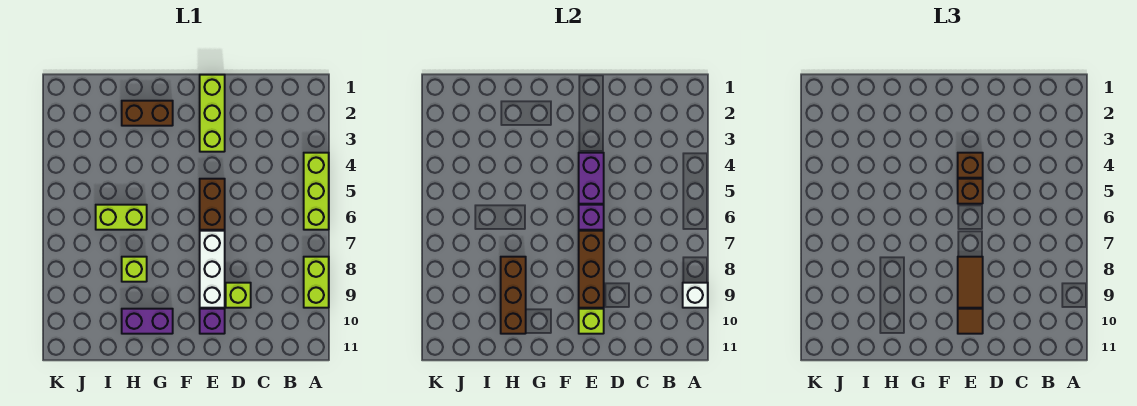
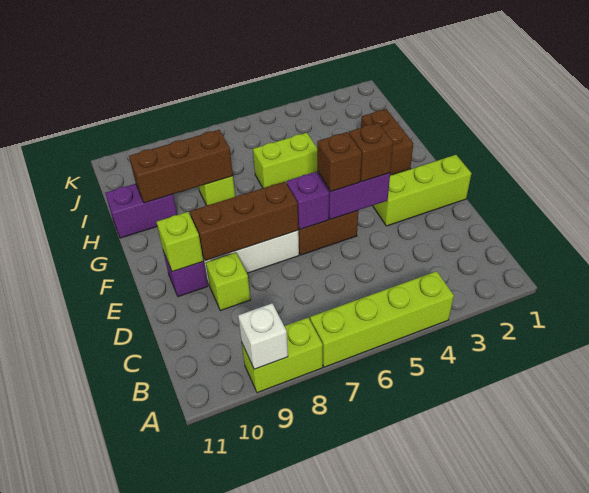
lime 1x3 brick [304,153,329,230] -> lime 1x4 brick [310,271,454,367]
brown 1x2 tile [958,257,983,308] -> none
brown 1x1 tile [958,309,983,334] -> none
purple 1x2 brick [122,309,173,334] -> purple 1x2 brick turned to [105,184,177,238]
lime 1x2 brick [96,205,147,230] -> lime 1x2 brick turned to [253,133,317,188]

